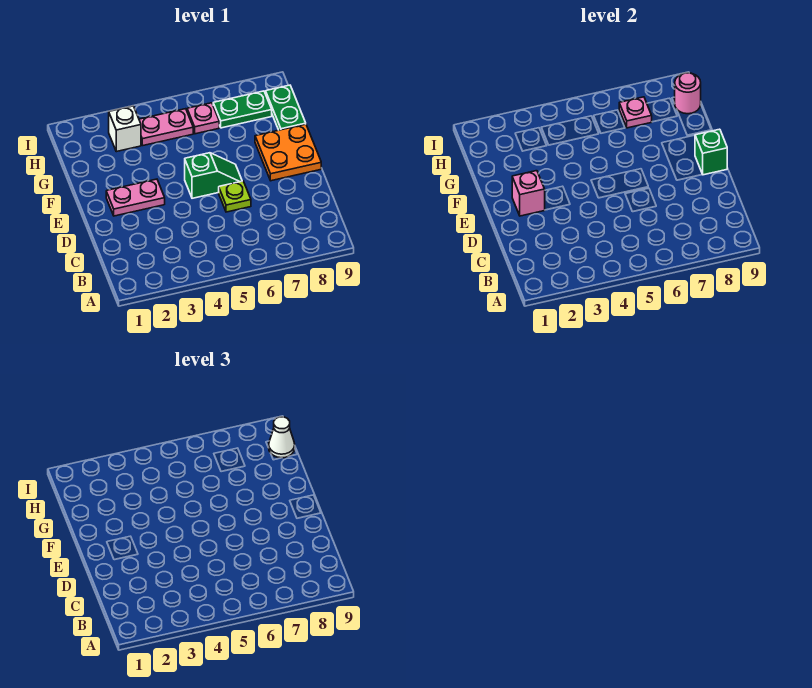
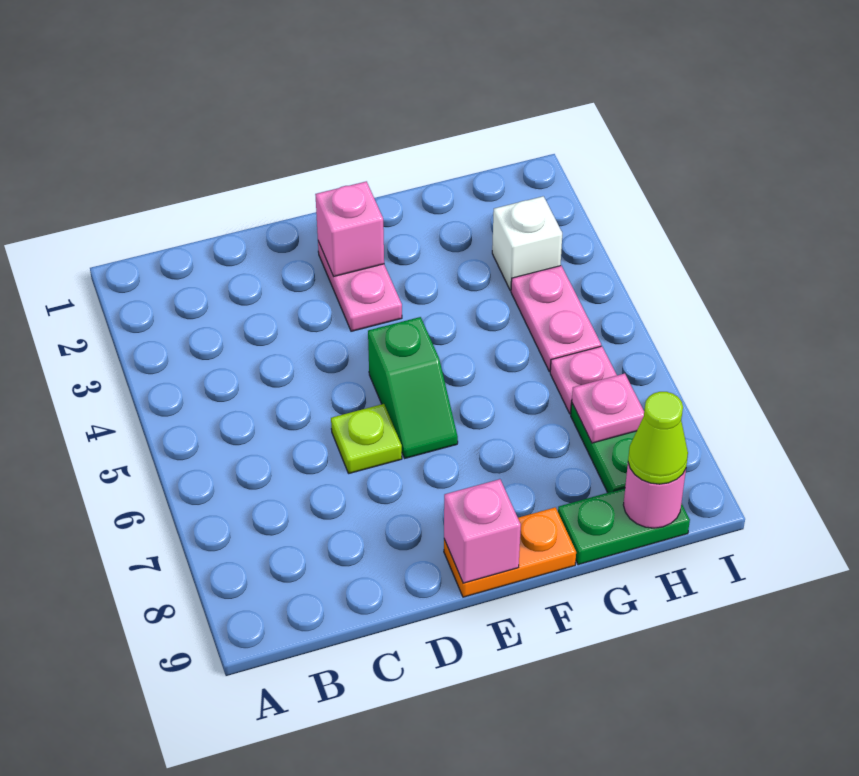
orange 2x2 plate [255,124,321,181] -> orange 1x2 plate [444,507,576,597]
green 1x1 brick [695,129,727,175] -> pink 1x1 brick [444,479,521,583]
white 1x1 cone [268,417,295,458] -> lime 1x1 cone [628,392,688,484]

